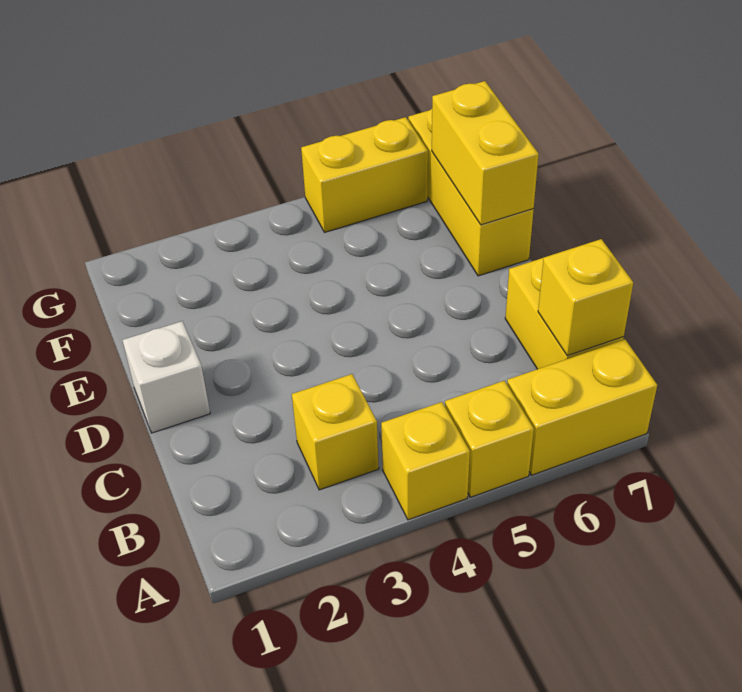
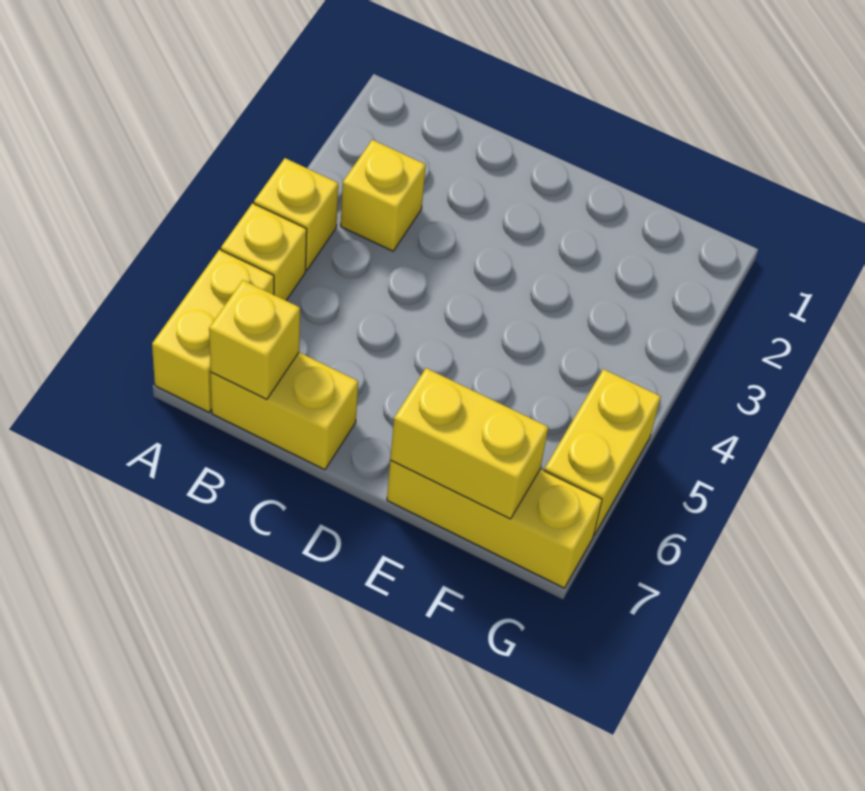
white 1x1 brick [122,321,210,433] -> none

